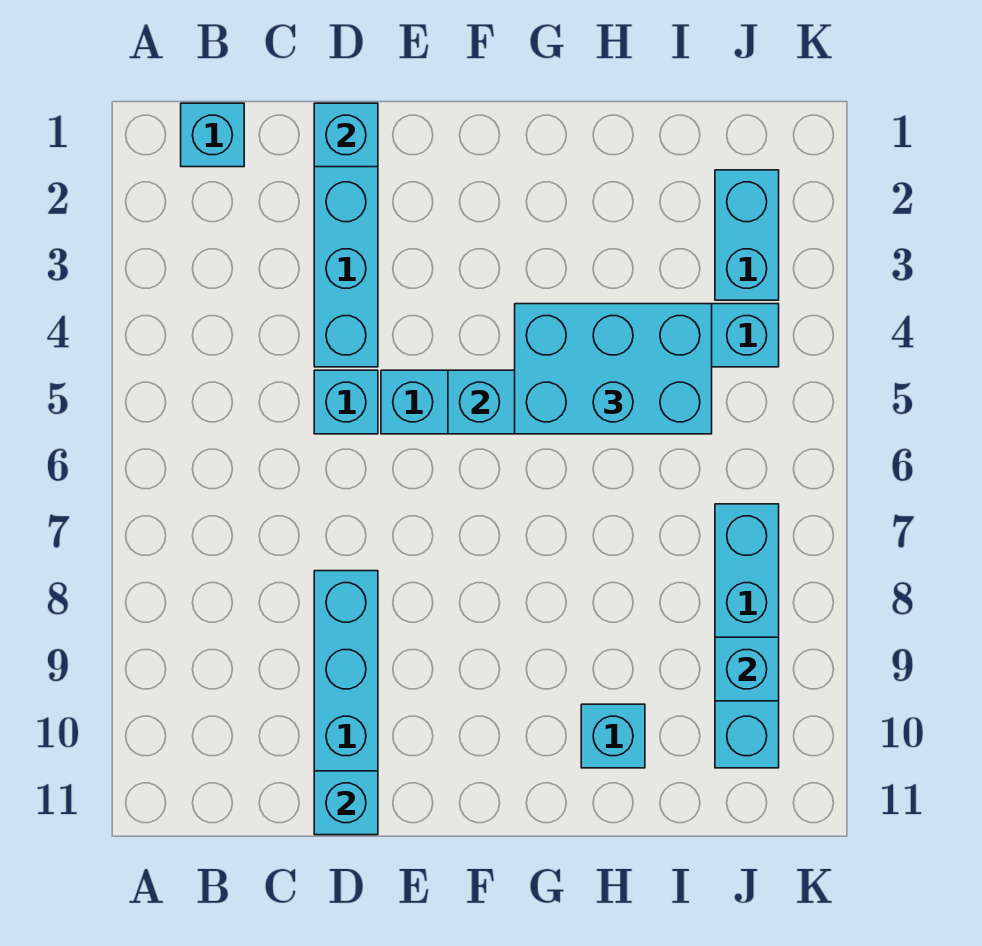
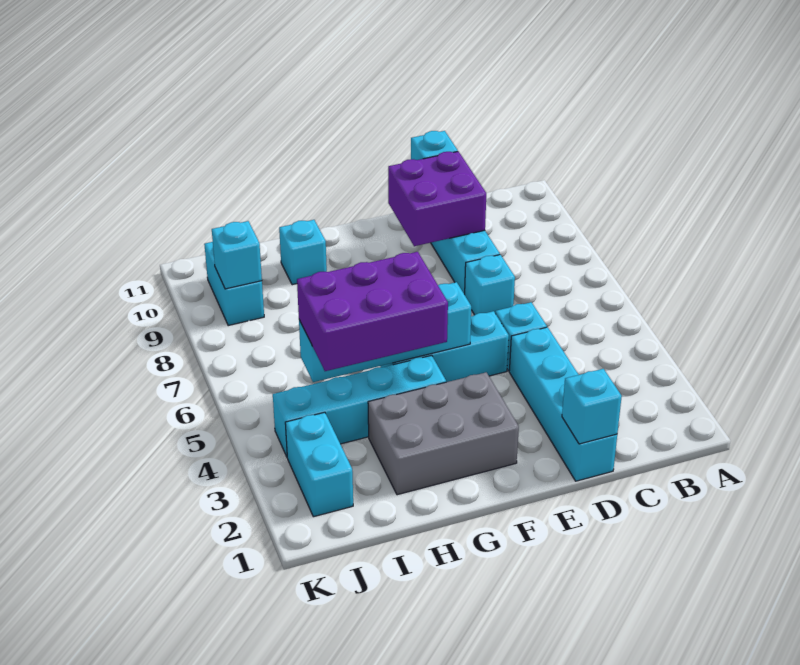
cyan 1x1 brick [181,103,244,167] -> cyan 1x1 brick moved to [465,255,515,315]
none -> purple 2x2 brick [388,152,486,246]
none -> grey 2x3 brick [368,372,519,495]
cyan 2x3 brick [515,304,712,434] -> purple 2x3 brick [297,252,448,371]
cyan 1x4 brick [715,504,779,768] -> cyan 1x2 brick [204,242,264,326]

